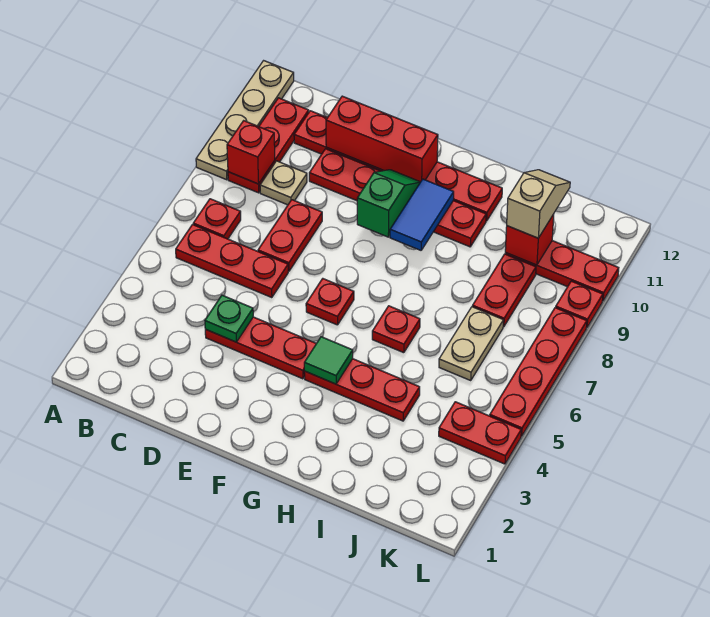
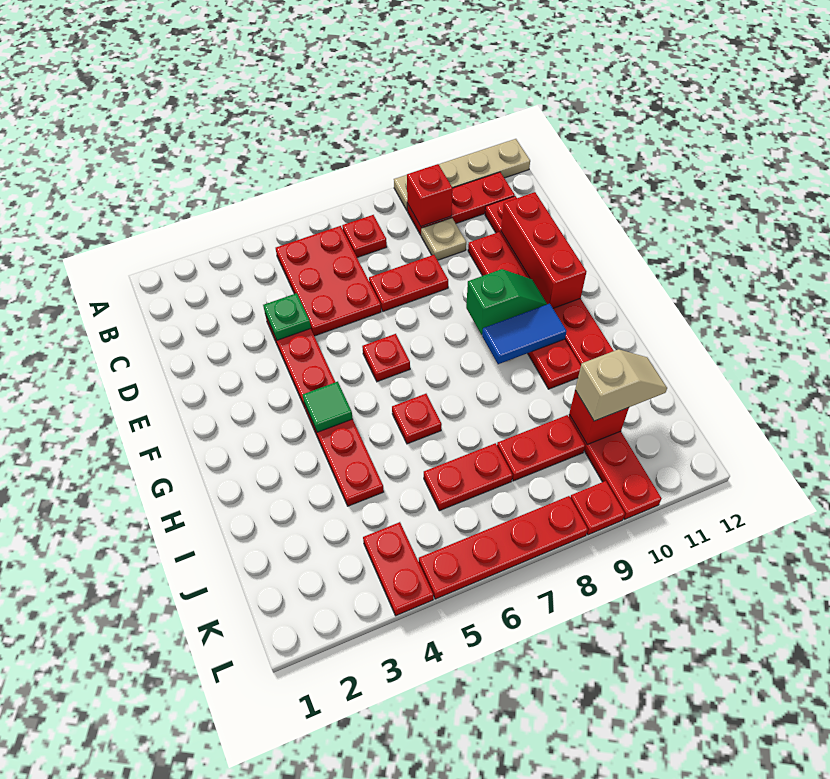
red 1x3 plate [176,225,288,298] -> red 2x3 plate [276,226,381,336]
tan 1x2 plate [439,307,503,380] -> red 1x2 plate [424,443,513,511]

